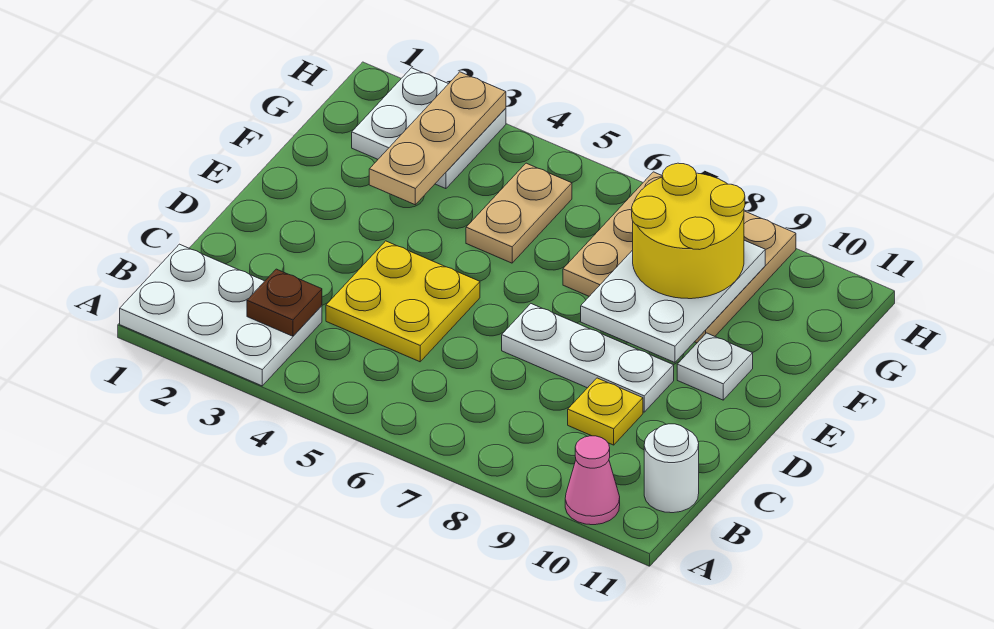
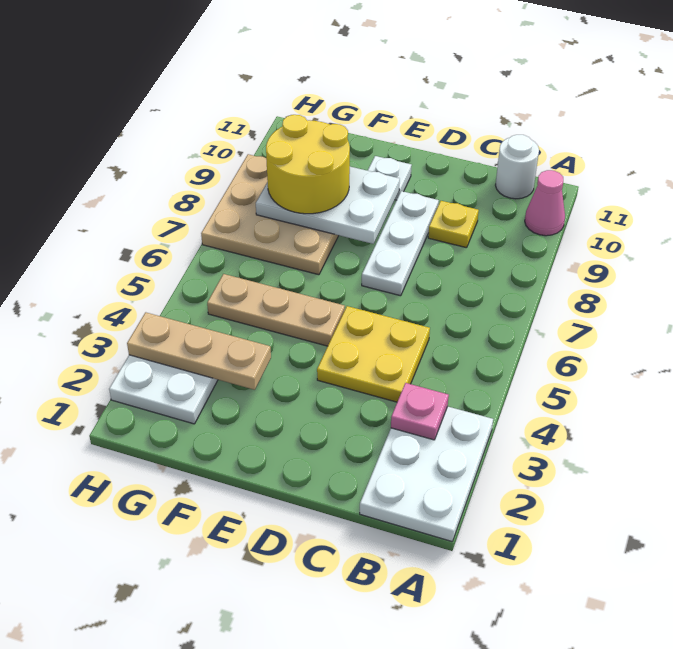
brown 1x1 plate [247,269,322,336] -> pink 1x1 plate [391,383,449,440]
tan 1x2 plate [466,163,572,263] -> tan 1x3 plate [207,274,345,346]

